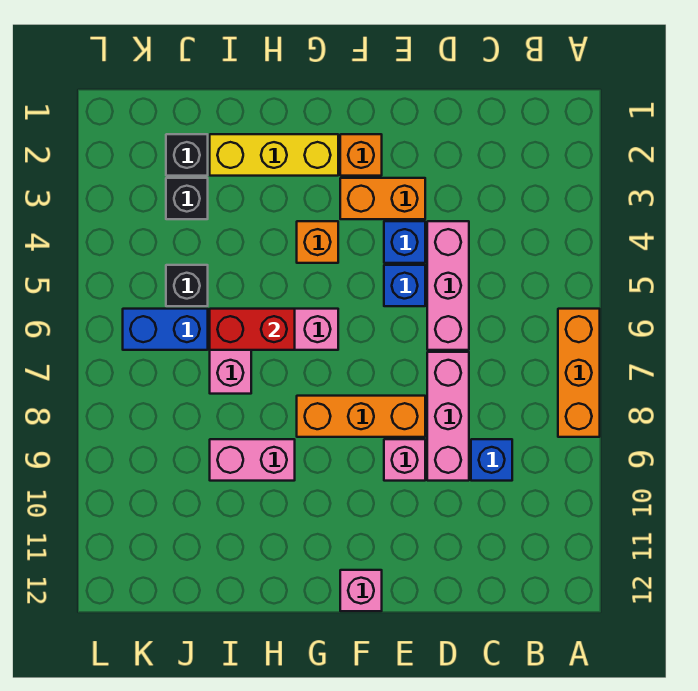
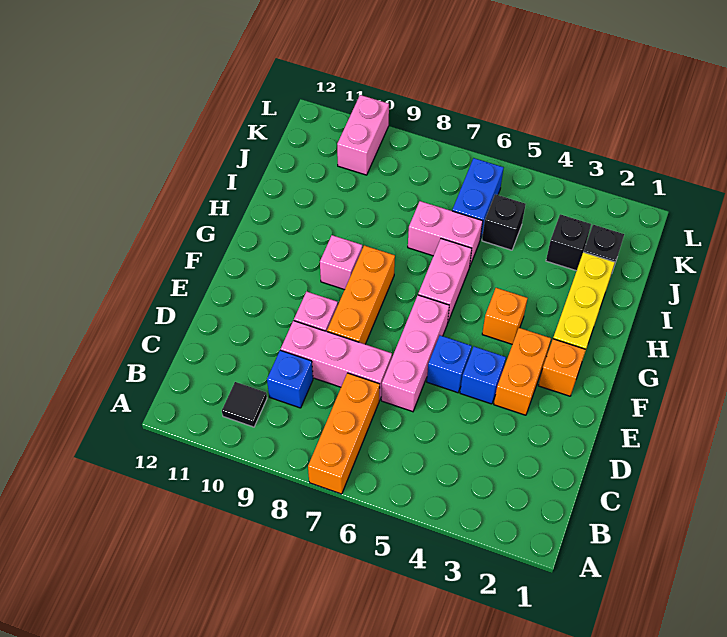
orange 1x3 brick [558,309,600,437] -> orange 1x3 brick turned to [308,373,380,494]
none -> black 1x1 tile [222,382,267,427]
pink 1x3 brick [427,221,469,350] -> pink 1x3 brick turned to [381,295,449,412]
pink 1x1 brick [340,570,382,611] -> pink 1x1 brick moved to [320,235,362,290]
red 1x2 brick [210,309,295,350] -> none
pink 1x2 brick [210,439,295,481] -> pink 1x2 brick moved to [337,95,389,175]

